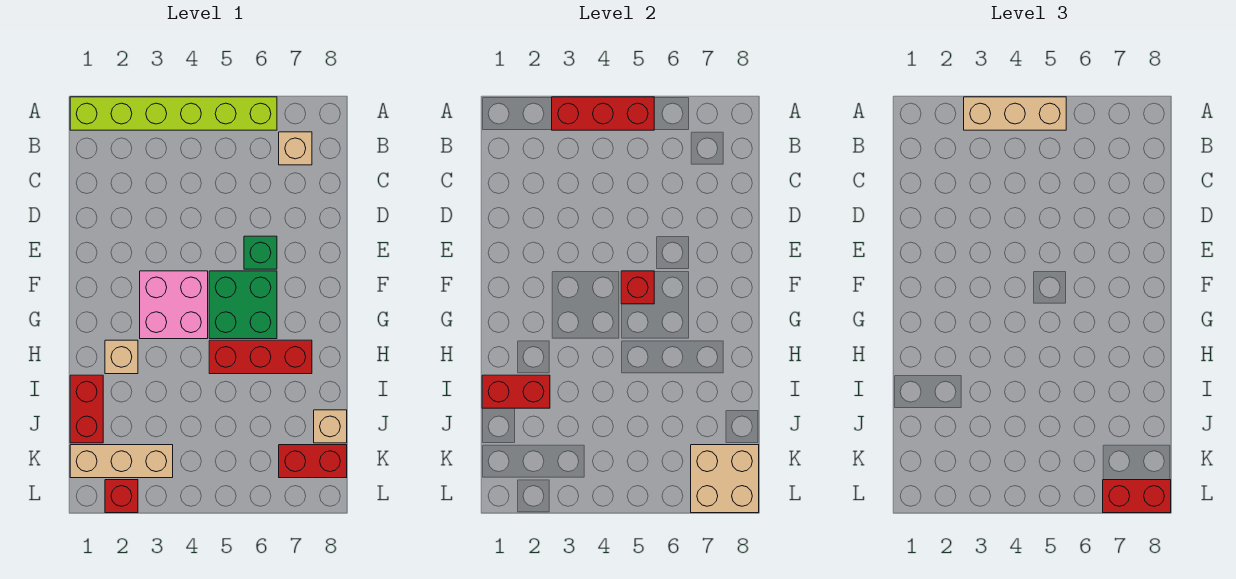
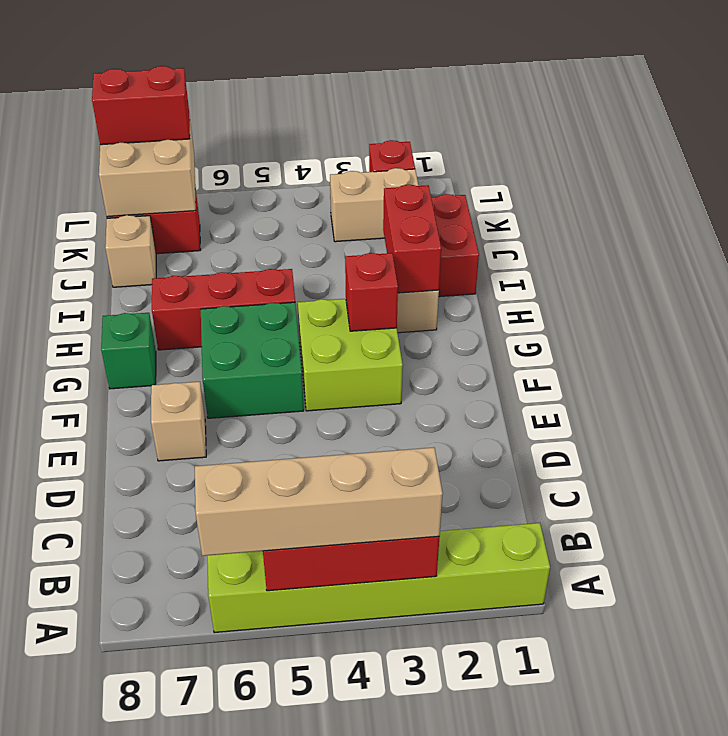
tan 1x3 brick [964,97,1066,130] -> tan 1x4 brick [195,447,443,556]
tan 1x1 brick [279,132,312,165] -> tan 1x1 brick moved to [151,382,206,461]
green 1x1 brick [244,236,277,269] -> green 1x1 brick moved to [101,313,156,389]
pink 2x2 brick [140,271,208,339] -> lime 2x2 brick [298,299,403,411]
red 1x1 brick [621,271,654,304] -> red 1x1 brick moved to [345,253,398,331]
red 1x2 brick [482,375,550,408] -> red 1x2 brick turned to [383,185,441,293]
tan 1x3 brick [70,445,173,478] -> tan 1x2 brick [330,168,419,242]

